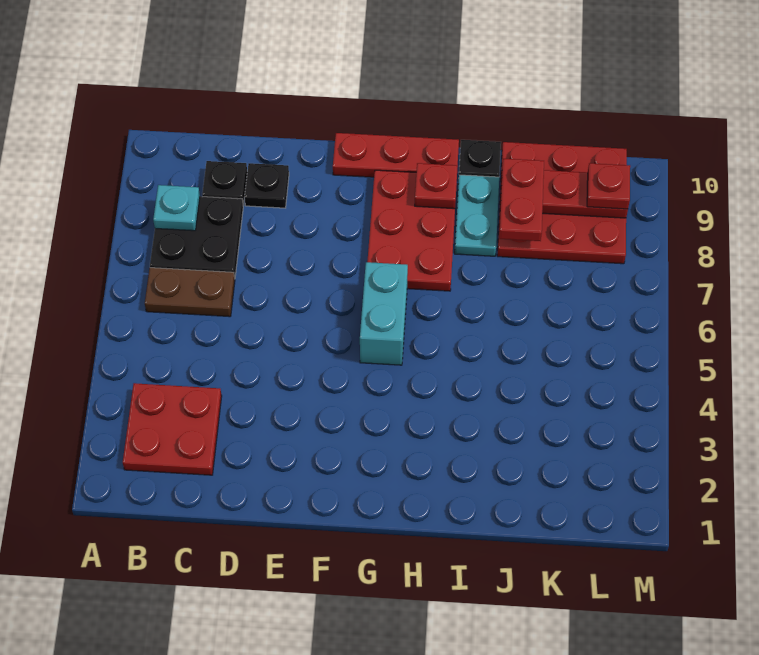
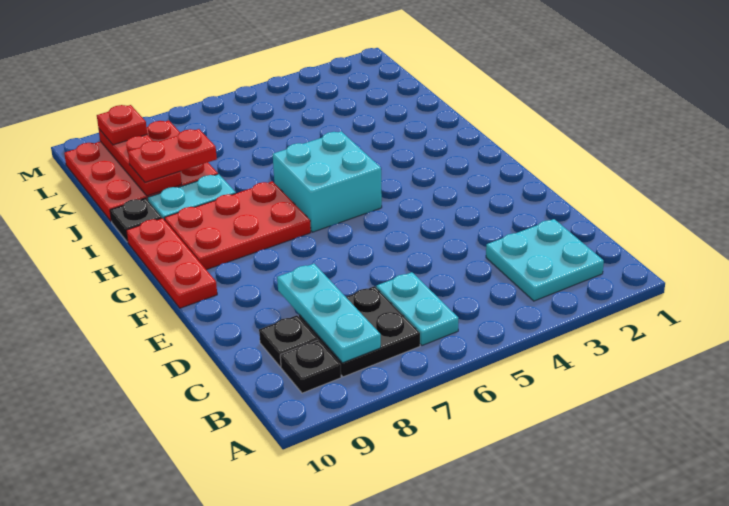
red 2x2 plate [123,383,222,475] -> cyan 2x2 plate [486,219,604,301]
brown 1x2 plate [145,268,235,317] -> cyan 1x2 plate [376,272,458,345]
cyan 1x1 plate [153,185,200,231] -> cyan 1x3 plate [277,264,381,363]
black 1x1 plate [245,163,289,208] -> black 1x1 plate moved to [280,340,341,393]
cyan 1x2 brick [360,262,408,365] -> cyan 2x2 brick [273,131,382,232]
red 1x1 plate [415,163,458,209] -> none

